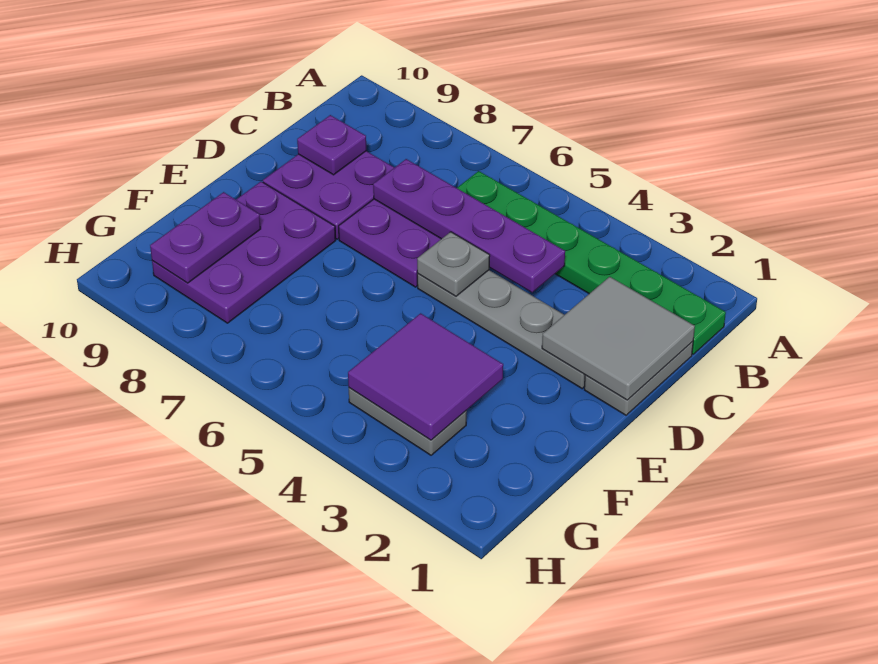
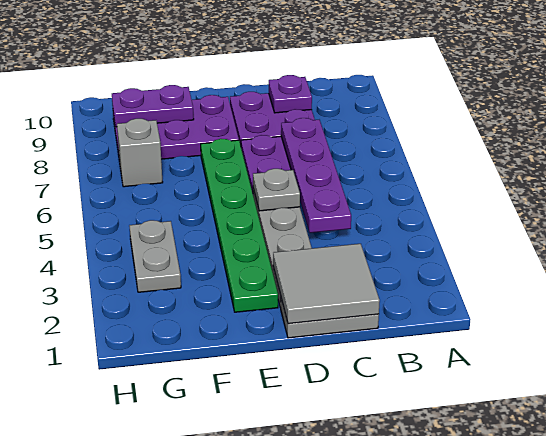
green 1x6 plate [457,171,726,354] -> green 1x6 plate moved to [201,139,278,312]
purple 2x2 tile [348,313,503,440] -> none
none -> grey 1x1 brick [117,119,163,187]

